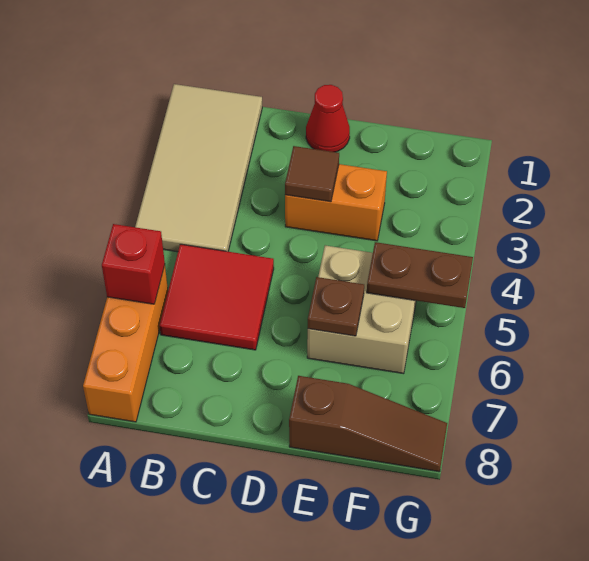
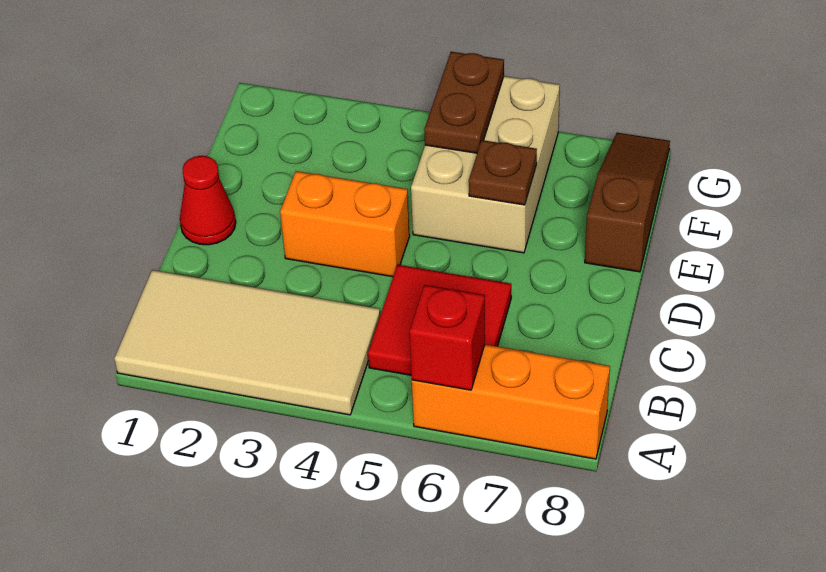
orange 1x2 brick [285,164,387,241] -> orange 1x2 brick turned to [280,171,410,277]
brown 1x1 tile [285,146,339,202] -> none
tan 2x2 brick [307,245,416,374] -> tan 2x3 brick [411,76,560,253]

